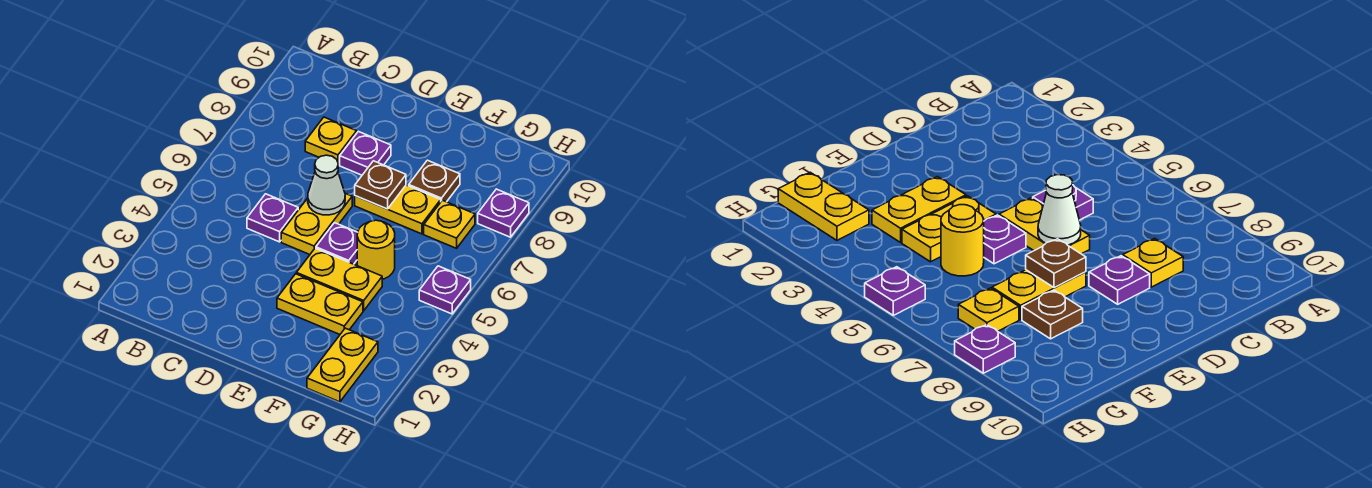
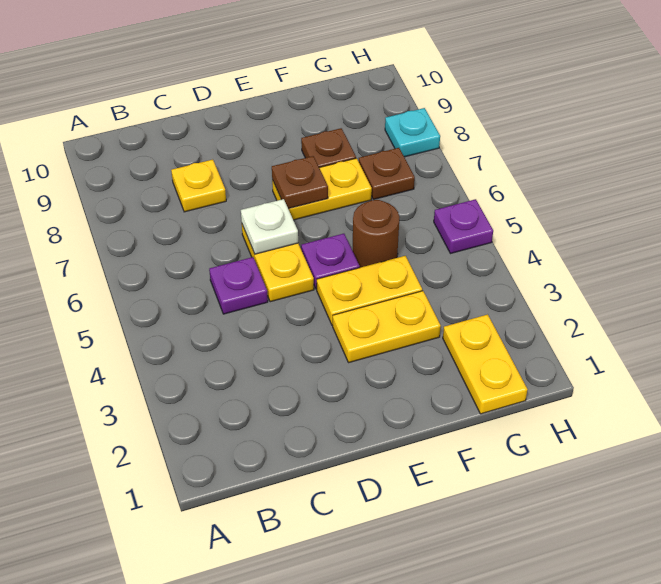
white 1x1 cone [308,155,345,215] -> white 1x1 plate [241,199,298,254]
purple 1x1 plate [340,131,391,175] -> none
yellow 1x1 round brick [357,220,395,279] -> brown 1x1 round brick [353,200,399,268]
yellow 1x1 plate [424,200,475,248] -> brown 1x1 plate [359,148,415,199]
purple 1x1 plate [478,189,529,237] -> cyan 1x1 plate [385,108,440,157]

